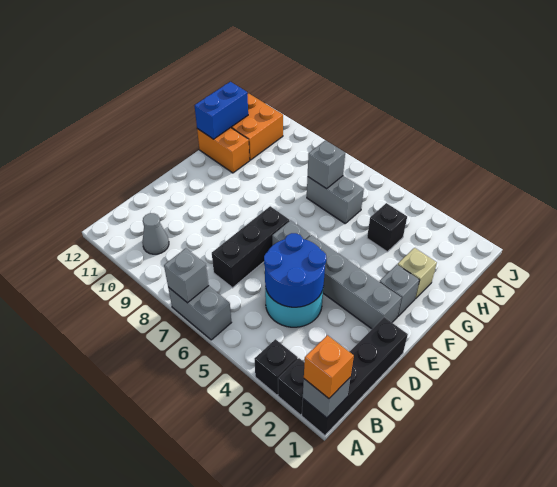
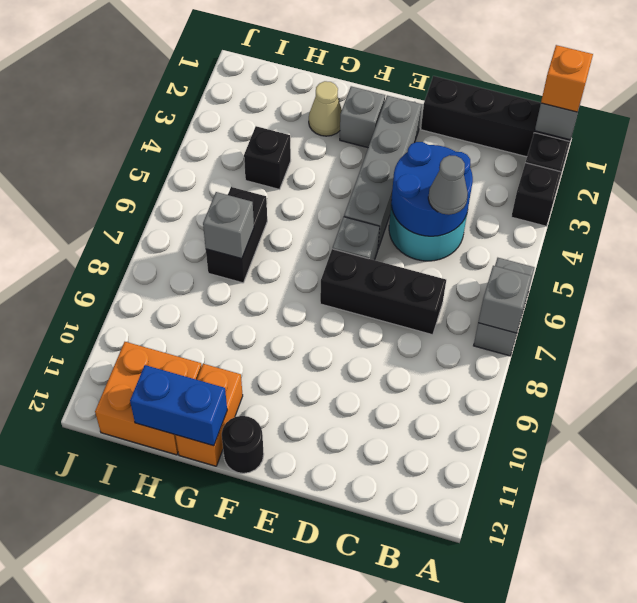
grey 1x1 cone [142,213,169,254] -> grey 1x1 cone moved to [428,155,468,215]
none -> black 1x1 round brick [222,416,264,473]
tan 1x1 brick [398,248,437,299] -> tan 1x1 cone [309,81,342,136]
grey 1x2 brick [307,176,364,223] -> black 1x2 brick [206,187,267,283]

